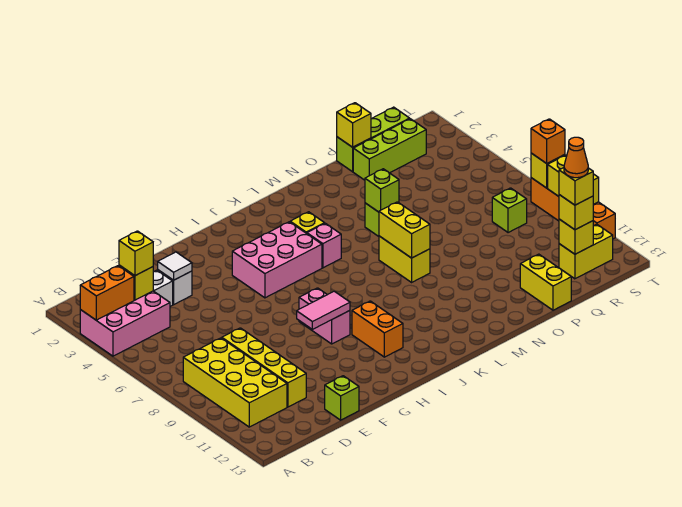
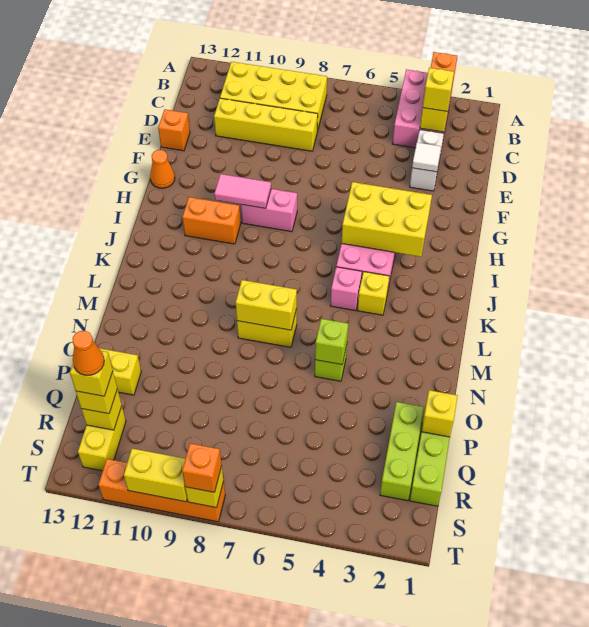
lime 1x1 brick [325,376,359,420] -> orange 1x1 brick [158,109,190,151]
pink 1x2 tile [297,291,350,329] -> pink 1x2 tile turned to [214,174,271,208]
none -> orange 1x1 cone [150,150,175,188]
none -> yellow 2x3 brick [341,182,432,257]
lime 1x1 brick [492,188,527,233] -> none

